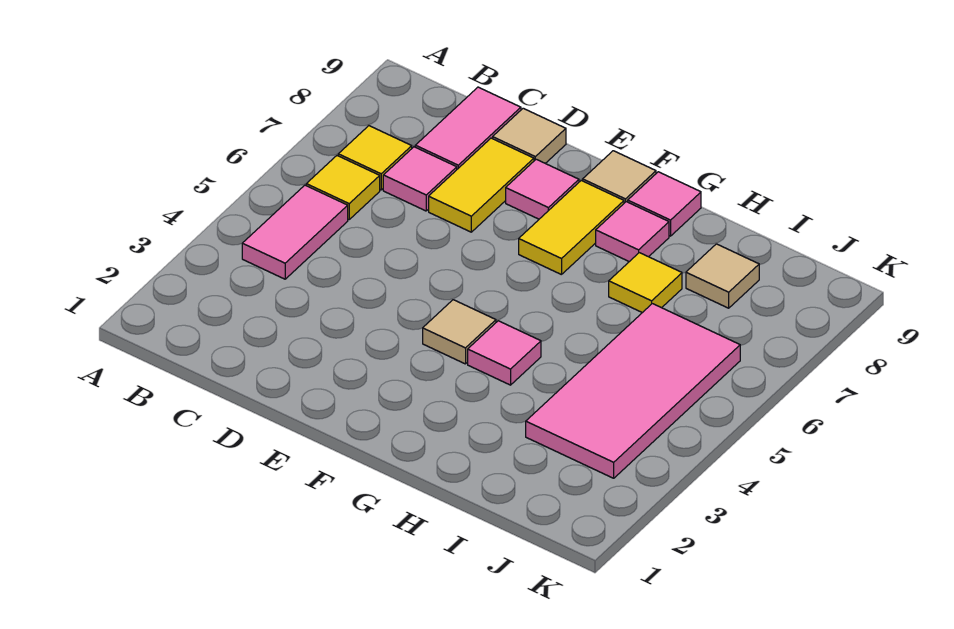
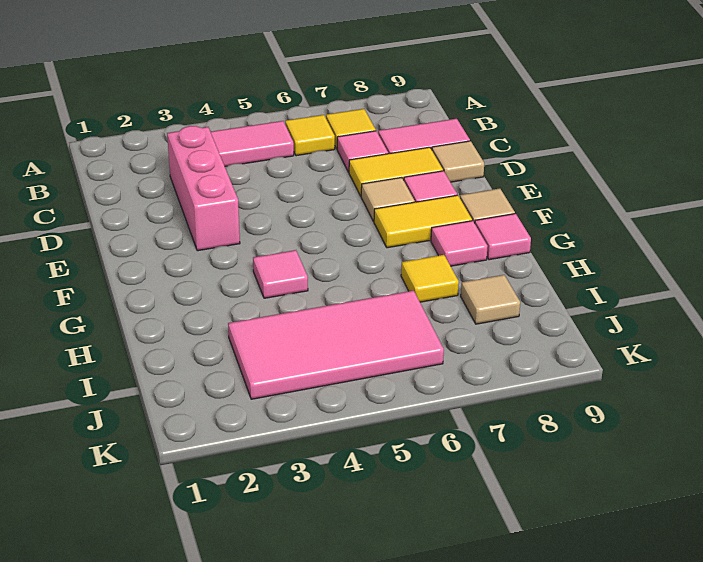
none -> pink 1x3 brick [167,126,240,251]
tan 1x1 tile [423,300,496,364] -> tan 1x1 tile moved to [361,177,415,222]

